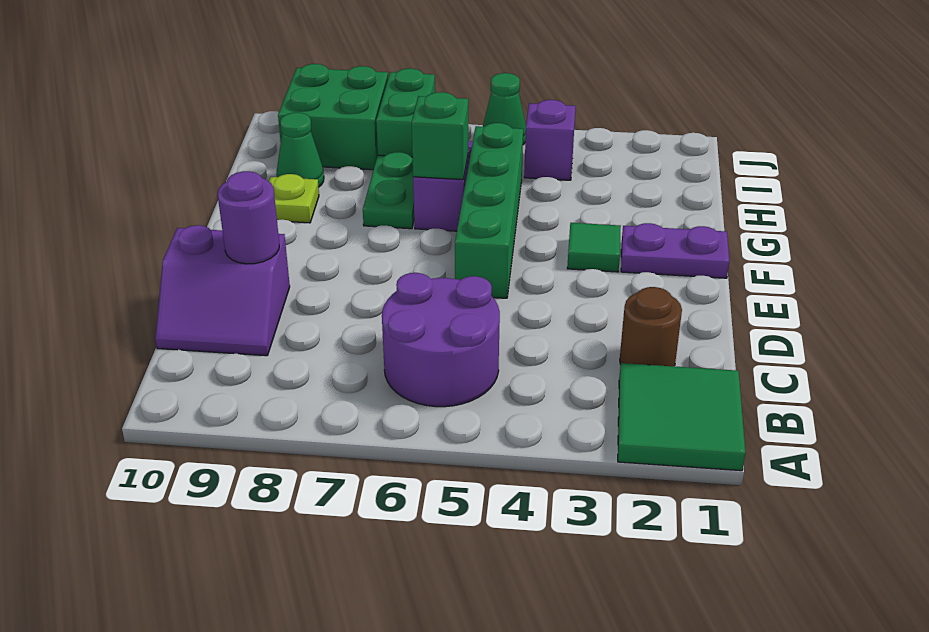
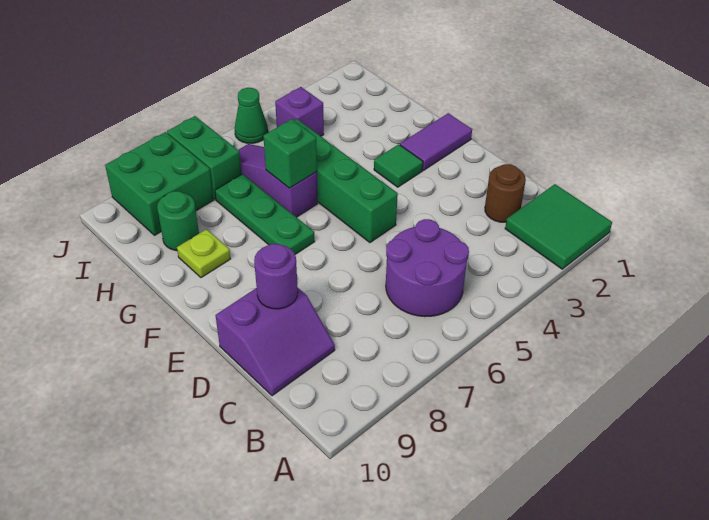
purple 1x2 plate [621,223,729,278] -> purple 1x2 tile [400,113,472,170]
green 1x2 plate [363,152,414,229] -> green 1x3 plate [215,174,315,254]
green 1x1 cone [276,113,324,187] -> green 1x1 round brick [157,191,199,251]

